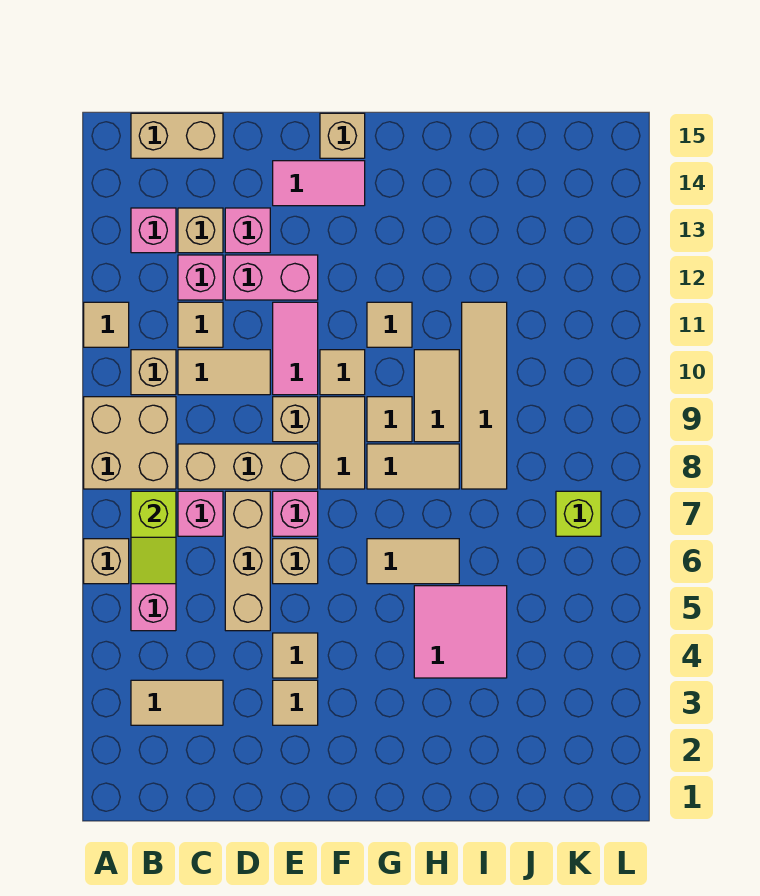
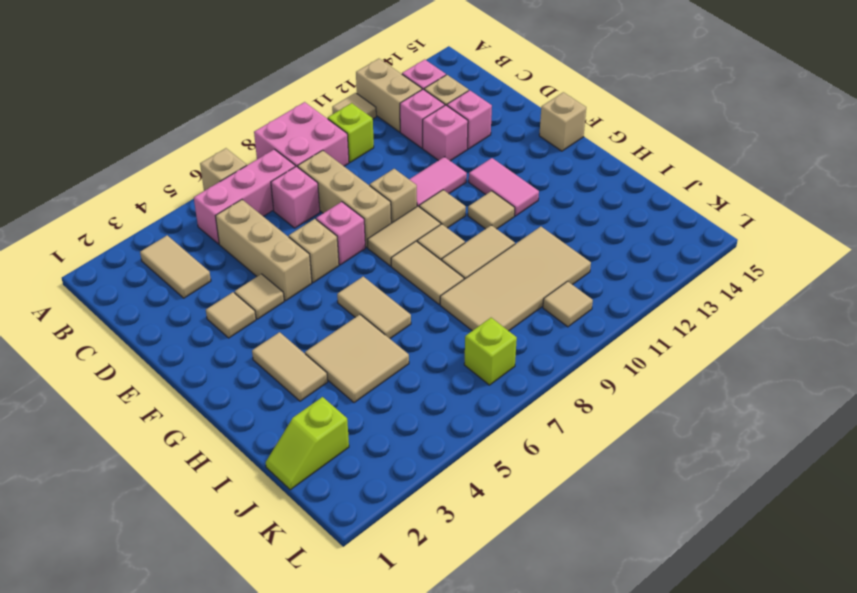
tan 2x2 brick [84,397,176,489] -> pink 2x2 brick [254,102,349,167]
lime 1x2 slope [131,491,176,584] -> lime 1x2 slope moved to [266,397,349,490]
tan 1x1 brick [131,350,176,395] -> lime 1x1 brick [328,103,374,162]
tan 1x2 brick [131,113,223,158] -> tan 1x2 brick moved to [356,59,422,132]
tan 1x2 tile [178,350,270,395] -> tan 1x2 tile moved to [252,332,328,401]
tan 1x1 tile [178,302,223,347] -> tan 1x1 tile moved to [543,281,593,327]
tan 1x3 brick [225,491,270,631] -> tan 1x3 brick turned to [216,200,312,301]
pink 1x2 brick [225,255,318,300] -> pink 1x1 brick [423,105,468,161]
pink 1x2 tile [273,161,365,206] -> pink 1x2 tile moved to [469,158,539,216]
pink 2x2 tile [414,586,507,678] -> tan 2x2 tile [305,315,409,403]
tan 1x4 tile [462,302,507,489] -> tan 2x4 tile [440,227,591,331]

